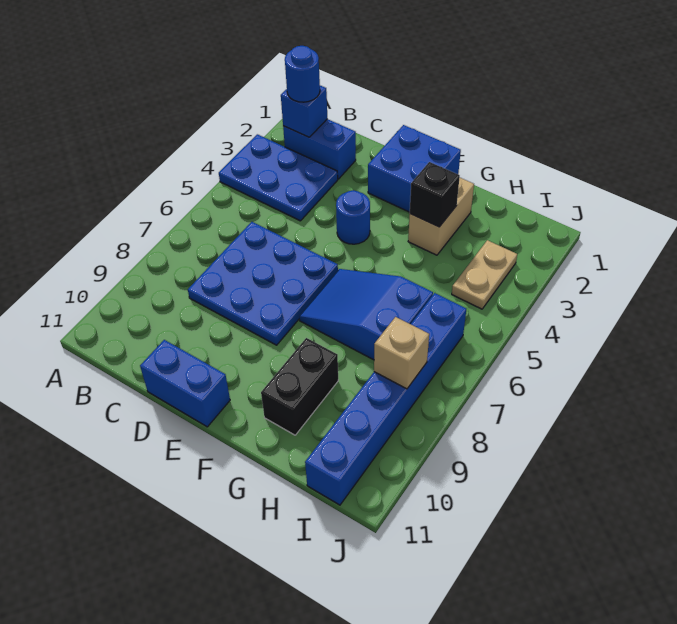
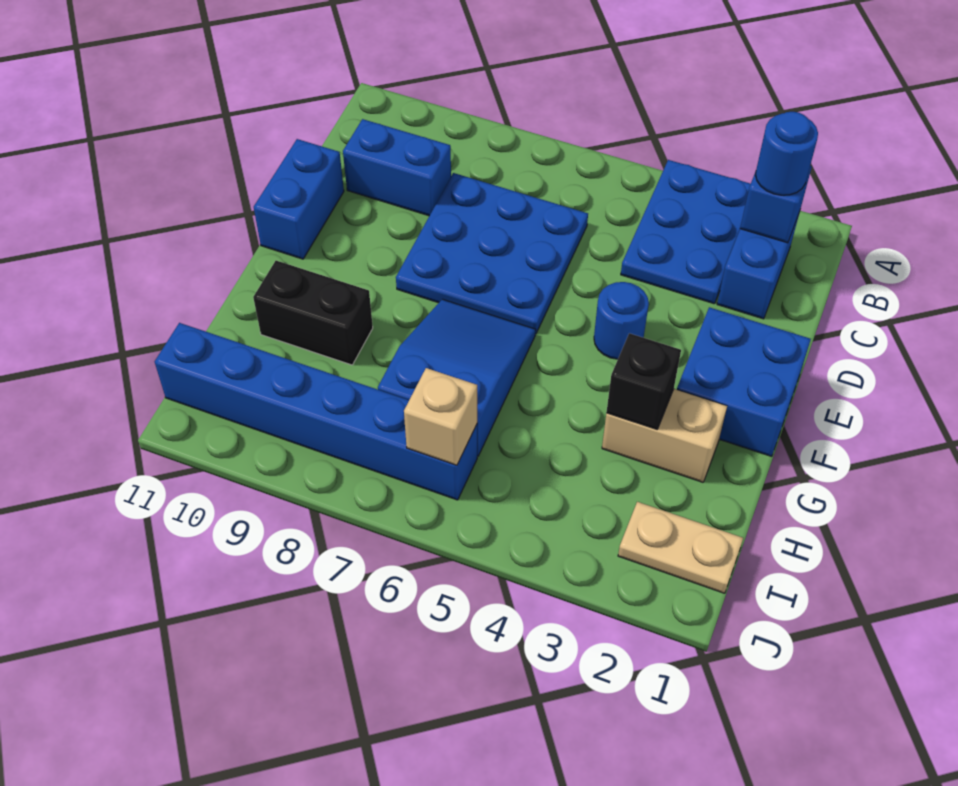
none -> blue 1x2 brick [343,119,451,216]
tan 1x2 plate [452,240,517,309] -> tan 1x2 plate moved to [618,502,743,593]
tan 1x1 brick [374,317,429,389] -> tan 1x1 brick moved to [404,368,477,465]

